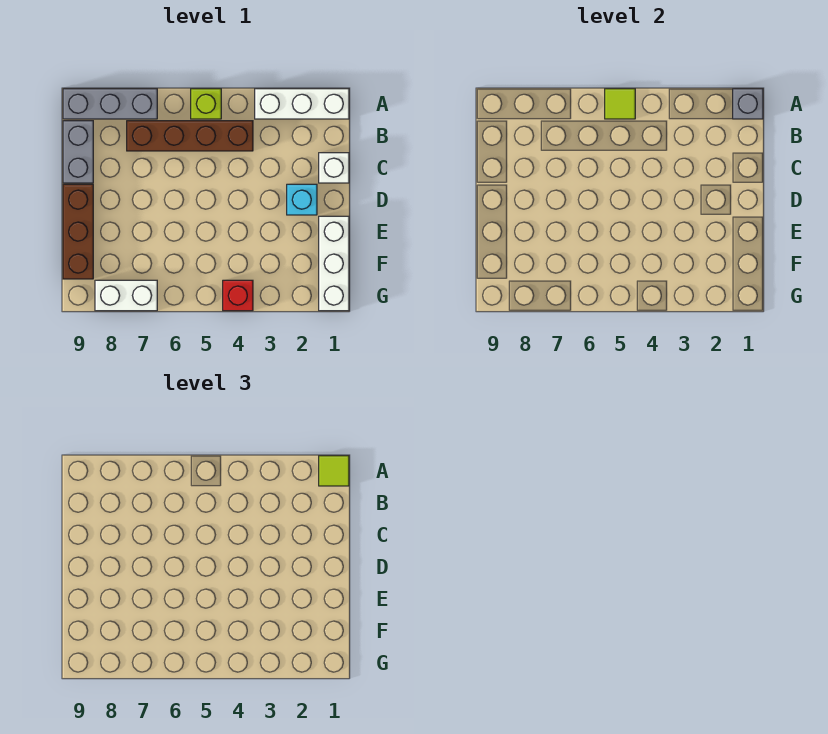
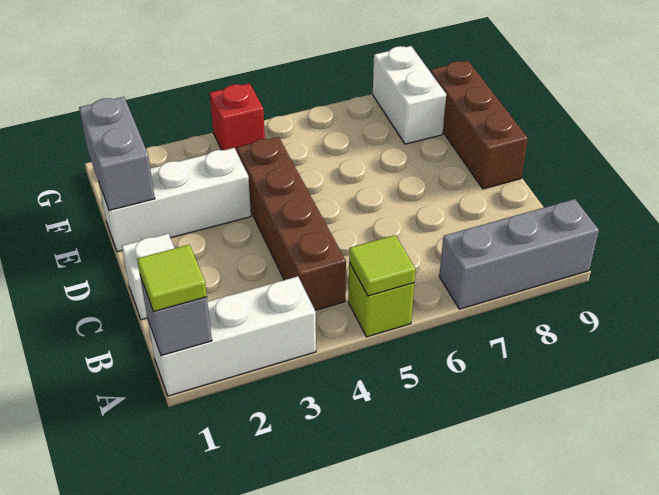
brown 1x4 brick [127,121,253,151] -> brown 1x4 brick turned to [237,137,346,310]
grey 1x2 brick [63,121,93,183] -> grey 1x2 brick moved to [79,97,155,210]
cyan 1x1 brick [287,184,317,215] -> none
white 1x3 brick [319,216,349,311] -> white 1x3 brick turned to [99,148,251,252]
white 1x2 brick [95,280,157,311] -> white 1x2 brick turned to [373,46,446,144]

